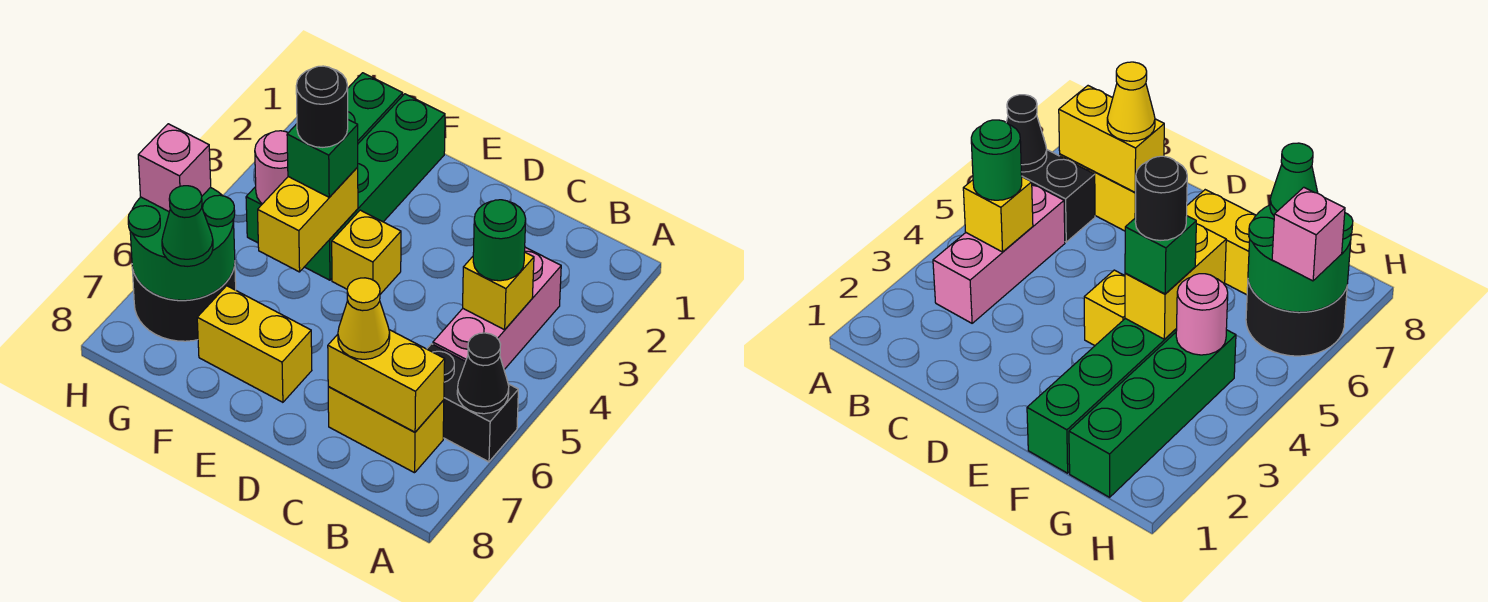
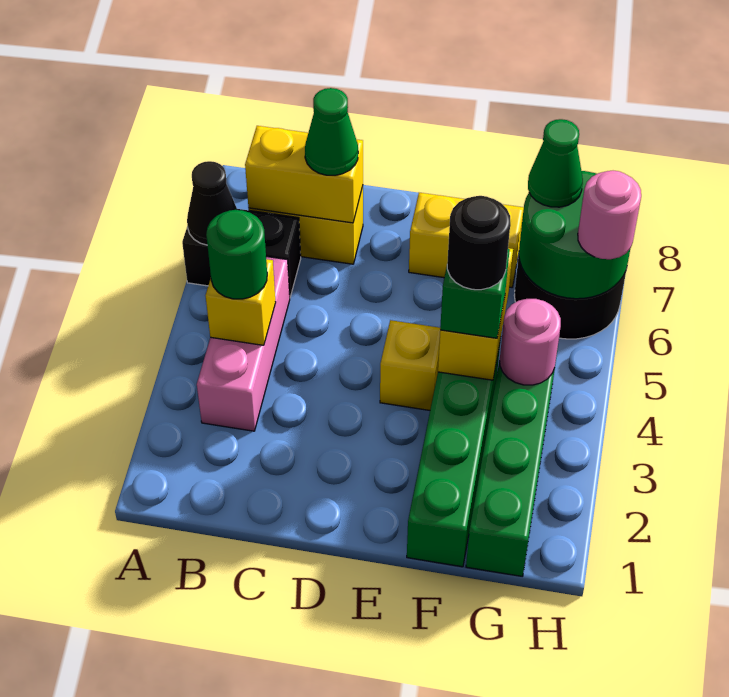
yellow 1x1 cone [338,278,390,359] -> green 1x1 cone [305,88,358,175]
pink 1x1 brick [138,124,211,211] -> pink 1x1 round brick [578,171,641,259]

